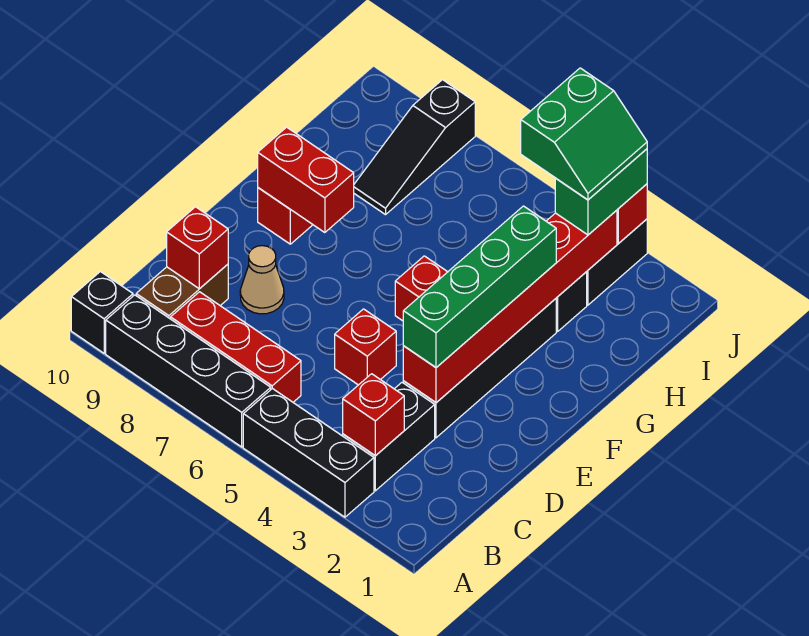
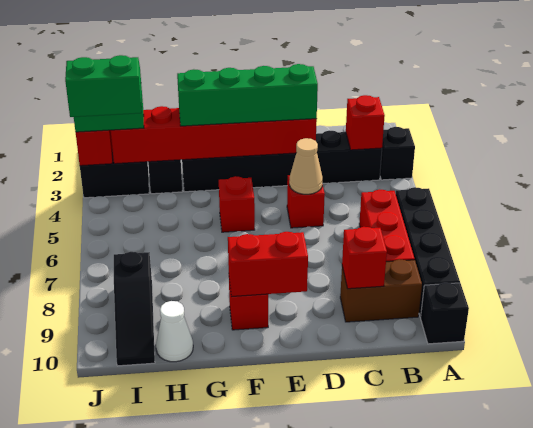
black 1x3 brick [243,388,374,517] -> black 1x1 brick [380,127,415,180]
tan 1x1 cone [240,246,284,314] -> tan 1x1 cone moved to [289,138,323,194]
red 1x2 brick [258,127,354,233] -> red 1x2 brick turned to [228,232,308,297]
black 1x3 slope [354,80,475,215] -> black 1x3 slope turned to [114,252,155,366]
none -> white 1x1 cone [156,301,193,362]

